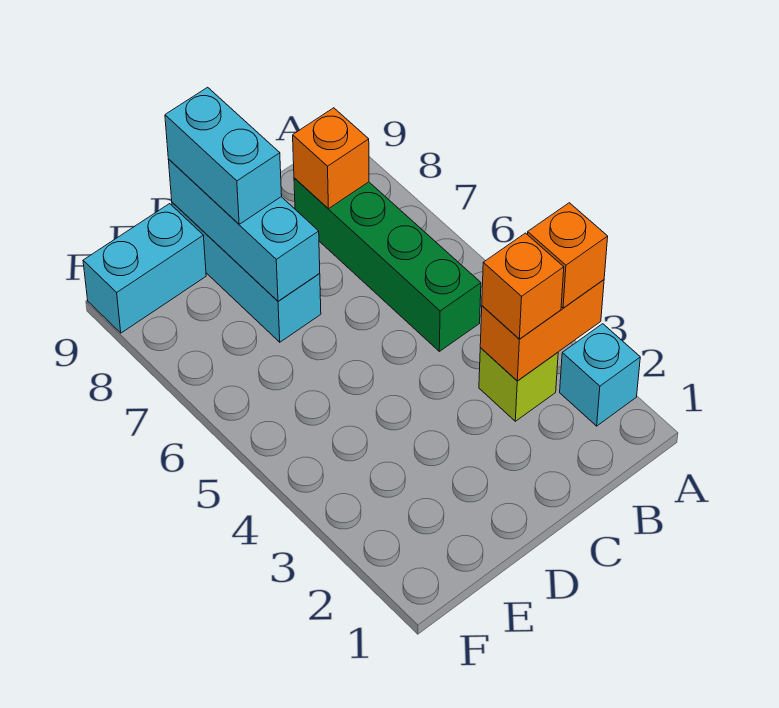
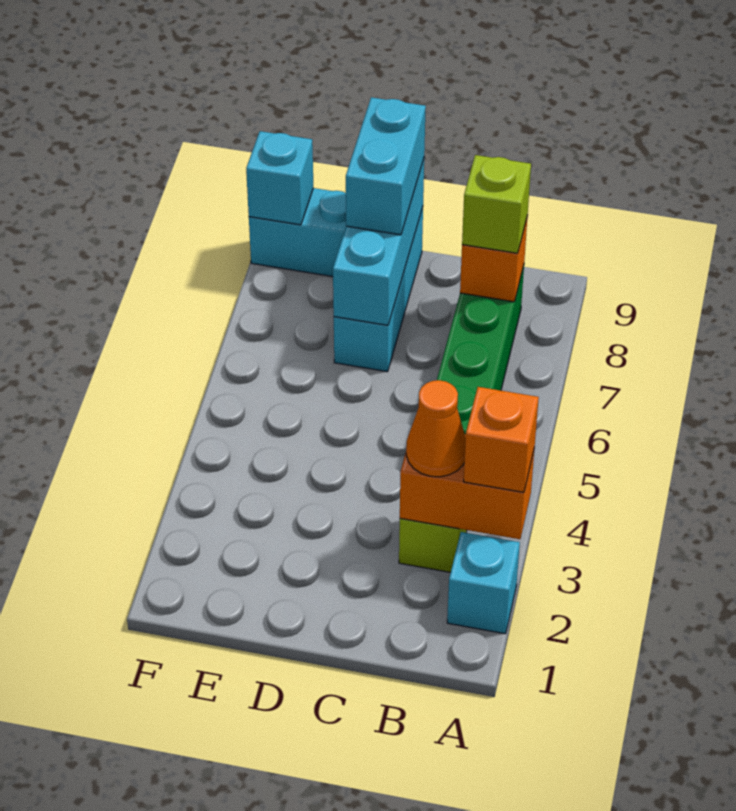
orange 1x1 brick [482,233,564,339] -> orange 1x1 cone [406,380,466,477]
none -> lime 1x1 brick [462,155,531,253]
none -> cyan 1x1 brick [246,131,313,225]

